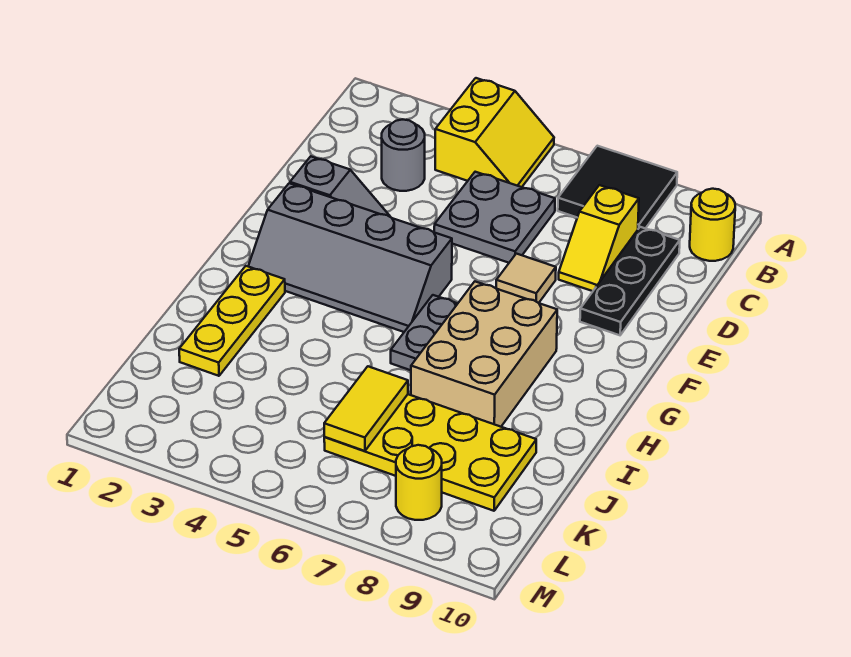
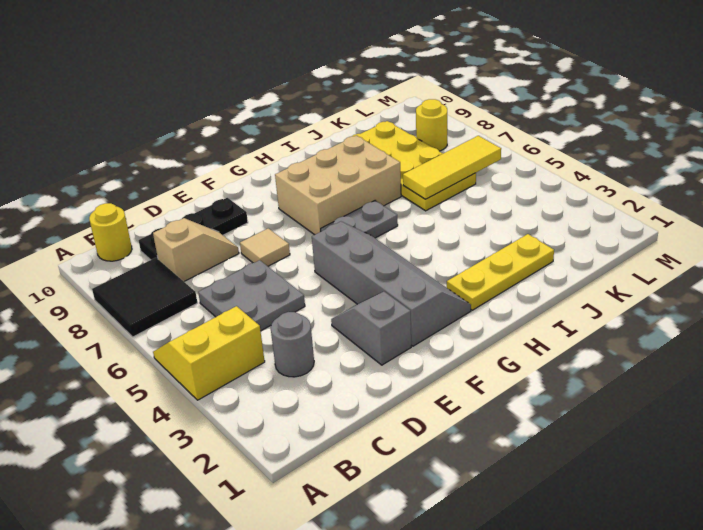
yellow 1x2 slope [559,185,639,291] -> tan 1x2 slope [153,218,239,281]
yellow 1x2 tile [324,366,408,451] -> yellow 1x3 tile [403,136,501,199]

